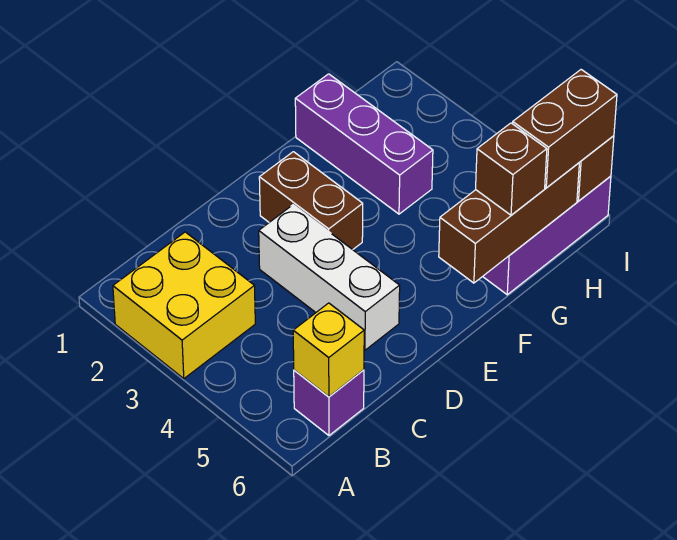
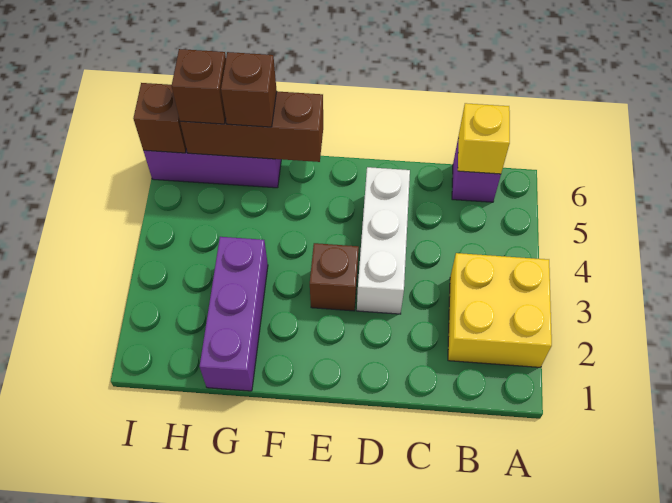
brown 1x2 brick [259,152,363,250] -> brown 1x1 brick [310,243,359,311]
brown 1x2 brick [513,70,617,188] -> brown 1x1 brick [172,49,226,124]

